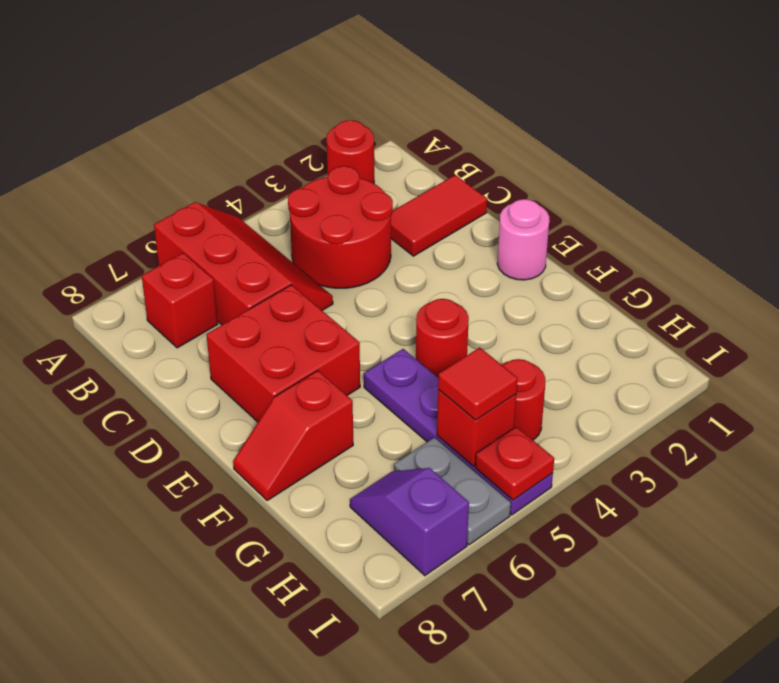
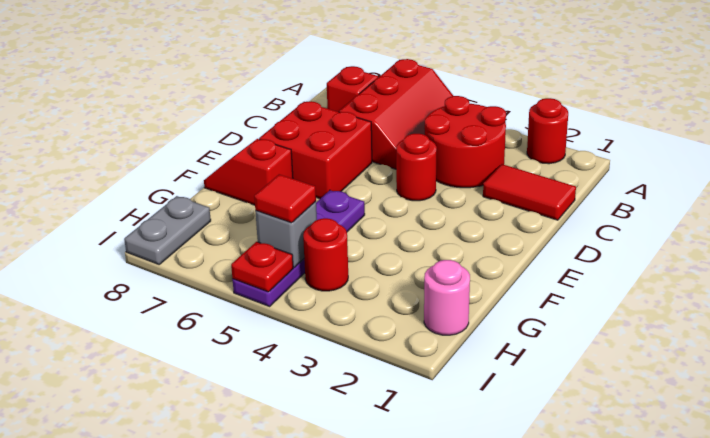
pink 1x1 round brick [497,199,549,280] -> pink 1x1 round brick moved to [424,260,470,335]
red 1x1 round brick [416,299,469,377] -> red 1x1 round brick moved to [396,134,437,201]
red 1x1 brick [437,390,517,466] -> grey 1x1 brick [255,201,317,267]
grey 1x2 plate [394,437,511,545] -> grey 1x2 plate moved to [124,196,211,264]
purple 1x2 slope [350,468,469,576] -> none

